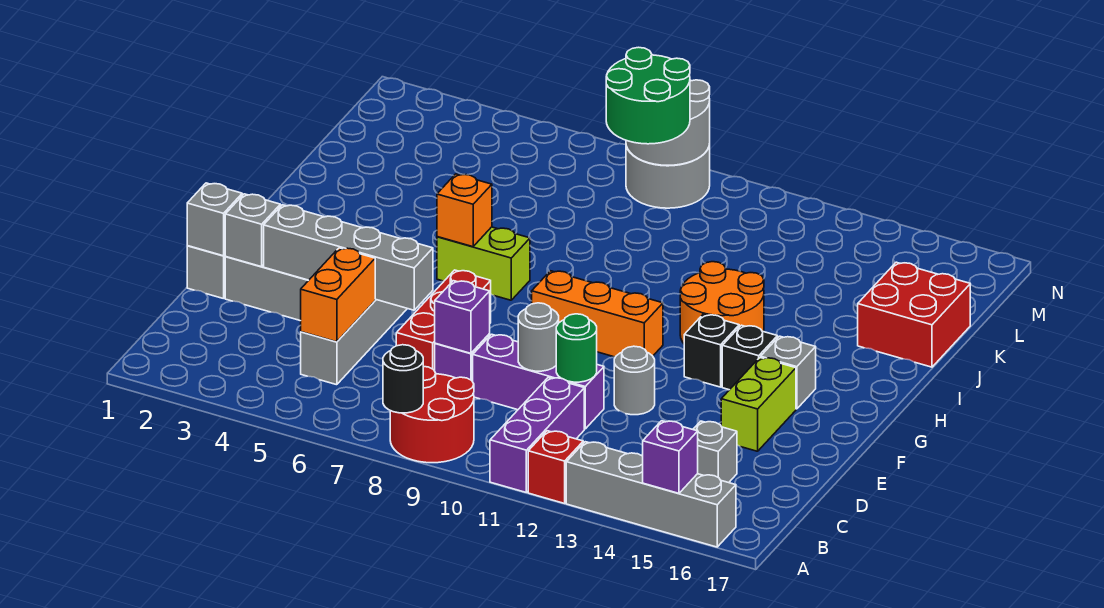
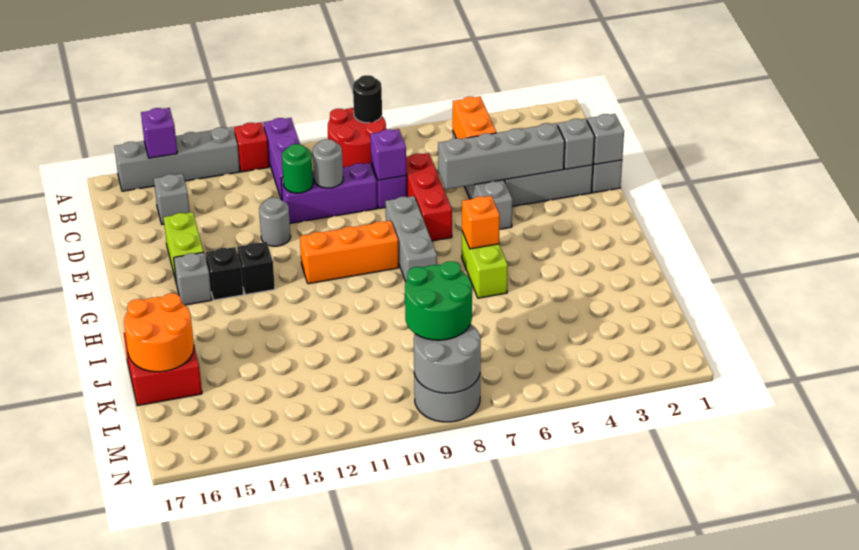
none -> grey 1x3 brick [385,196,437,282]
lime 1x2 brick [437,227,530,300] -> lime 1x2 brick turned to [462,231,508,298]
orange 2x2 round brick [680,262,764,343] -> orange 2x2 round brick moved to [124,293,194,372]

